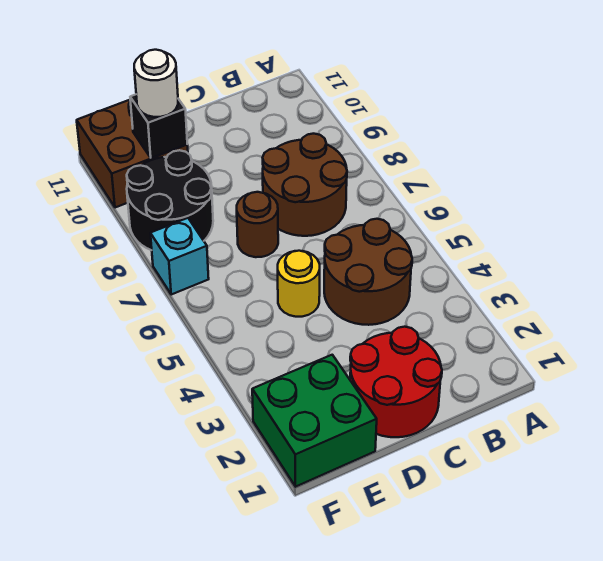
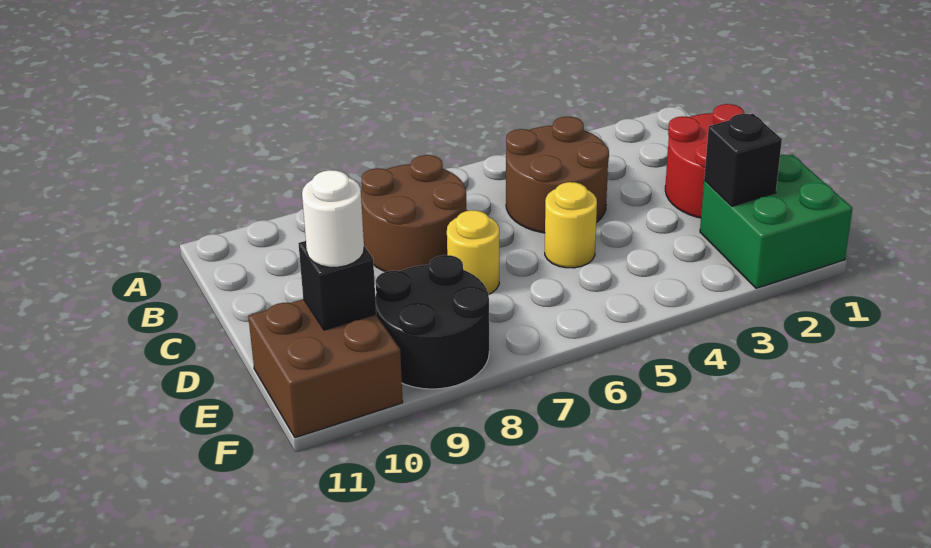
brown 1x1 round brick [237,192,278,257] -> yellow 1x1 round brick [447,210,499,294]
none -> black 1x1 brick [704,114,782,206]
cyan 1x1 brick [150,218,209,294] -> none

